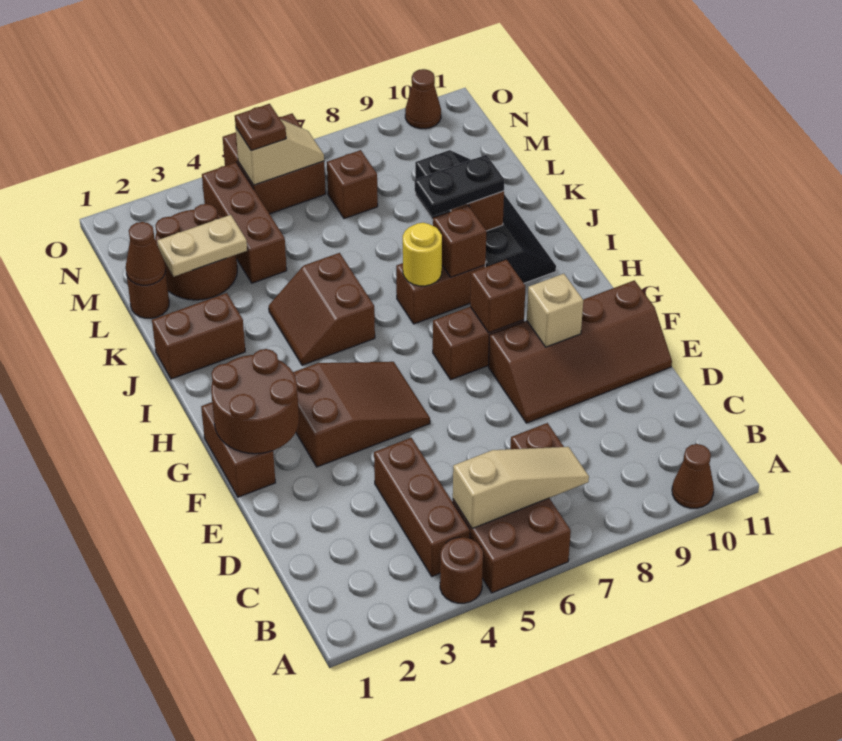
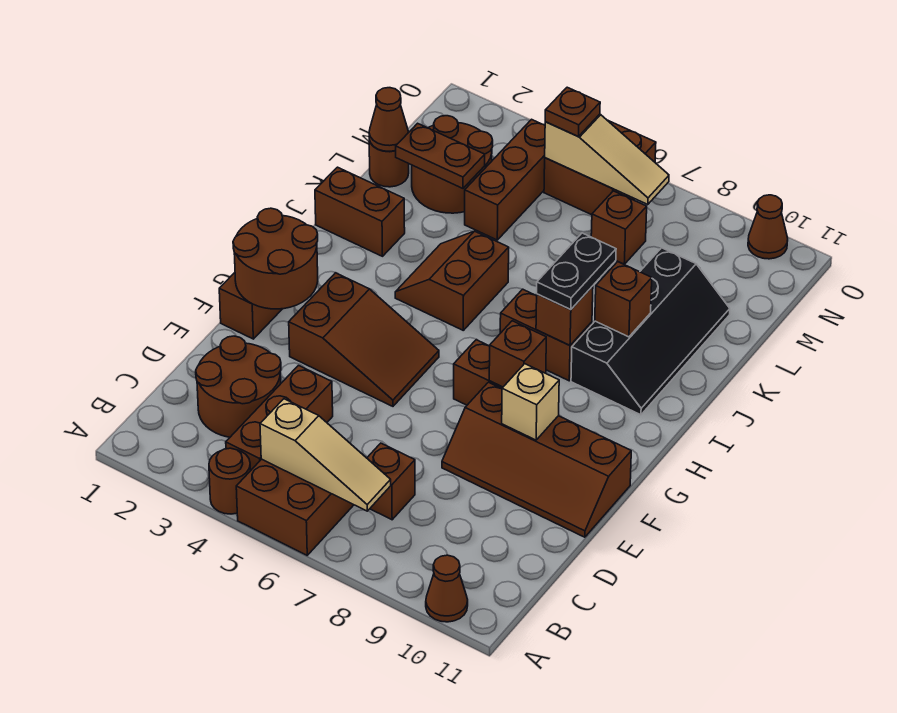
none -> brown 2x2 round brick [196,336,281,437]
yellow 1x1 round brick [403,223,442,286] -> none
black 1x2 plate [415,155,504,216] -> black 1x2 plate turned to [537,233,616,310]
tan 1x2 plate [157,215,247,276] -> brown 1x2 plate [396,123,485,188]
tan 1x2 slope [236,119,324,185] -> tan 1x3 slope [545,114,669,205]

